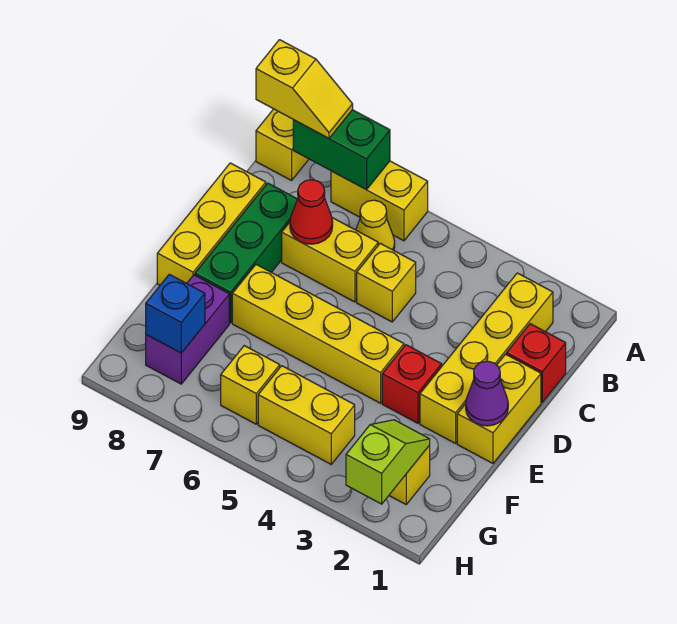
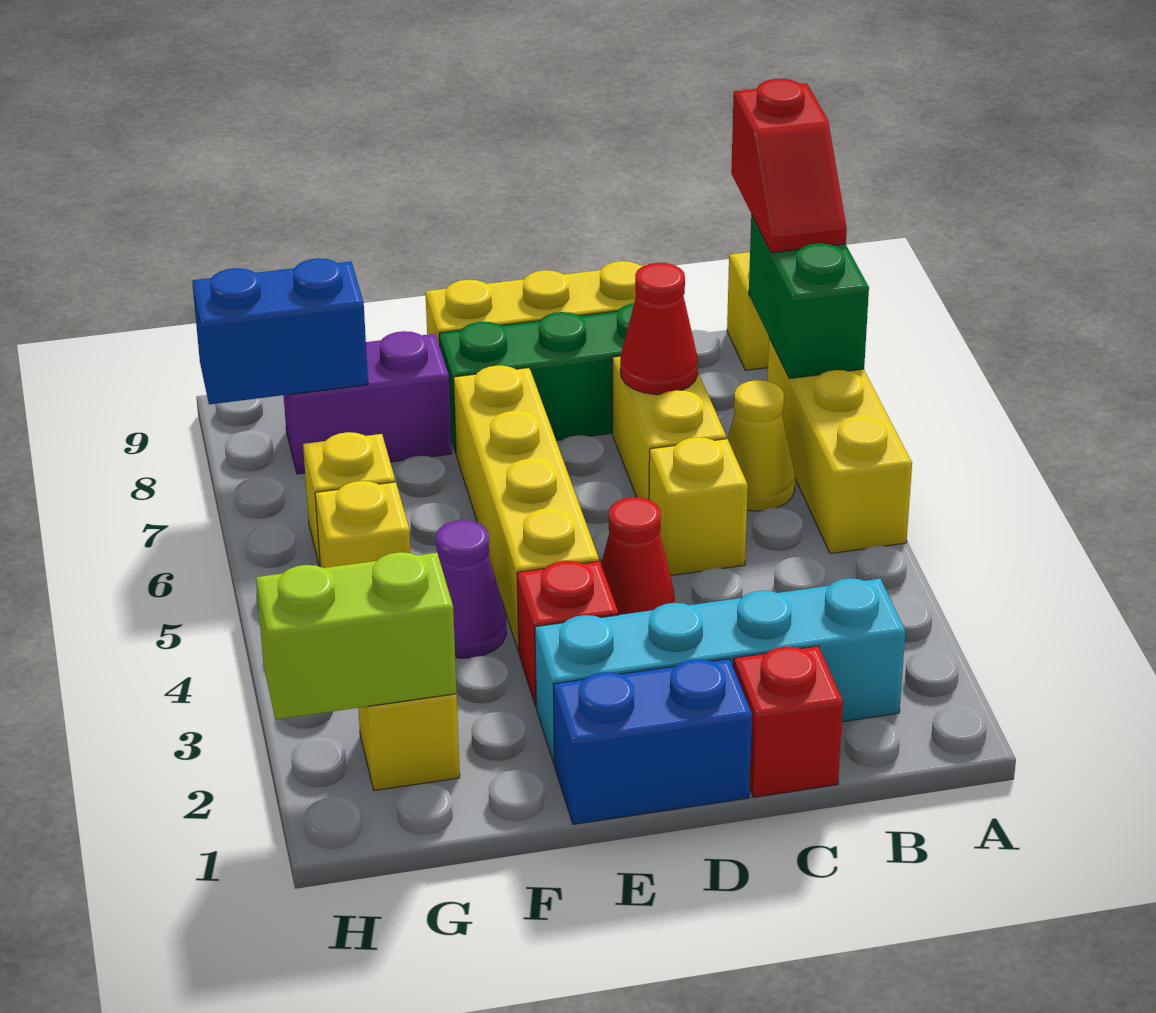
yellow 1x2 brick [331,161,428,241] -> yellow 1x3 brick [767,338,912,554]
yellow 1x2 slope [256,40,353,138] -> red 1x2 slope [731,79,847,253]
yellow 1x4 brick [420,273,553,443] -> cyan 1x4 brick [535,578,905,764]
yellow 1x2 brick [457,354,541,463] -> blue 1x2 brick [553,659,752,824]
none -> red 1x1 cone [601,497,675,615]
purple 1x1 cone [466,361,508,426] -> purple 1x1 cone moved to [436,520,506,658]
lime 1x2 slope [346,420,430,504] -> lime 1x2 brick [256,552,457,720]
yellow 1x2 brick [258,366,355,464] -> yellow 1x1 brick [315,481,411,568]
blue 1x1 brick [146,274,205,353] -> blue 1x2 brick [192,258,368,404]

